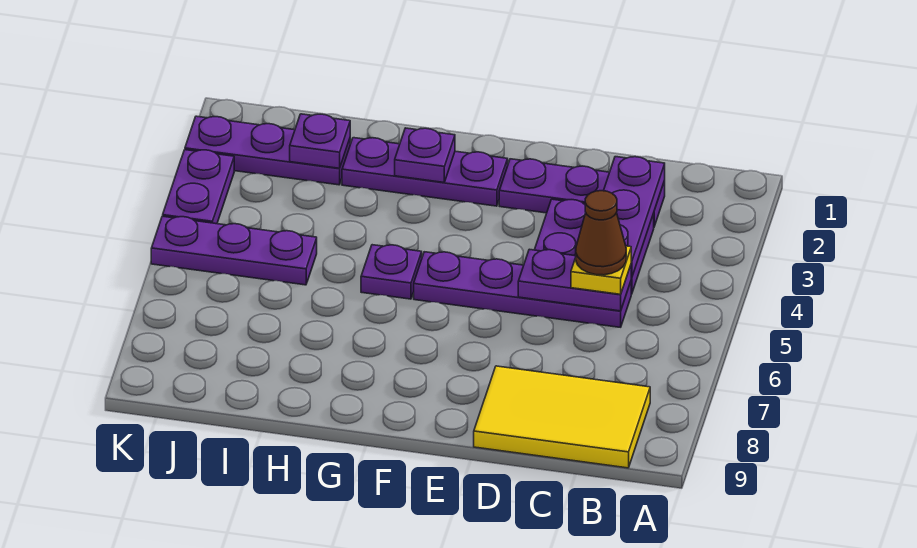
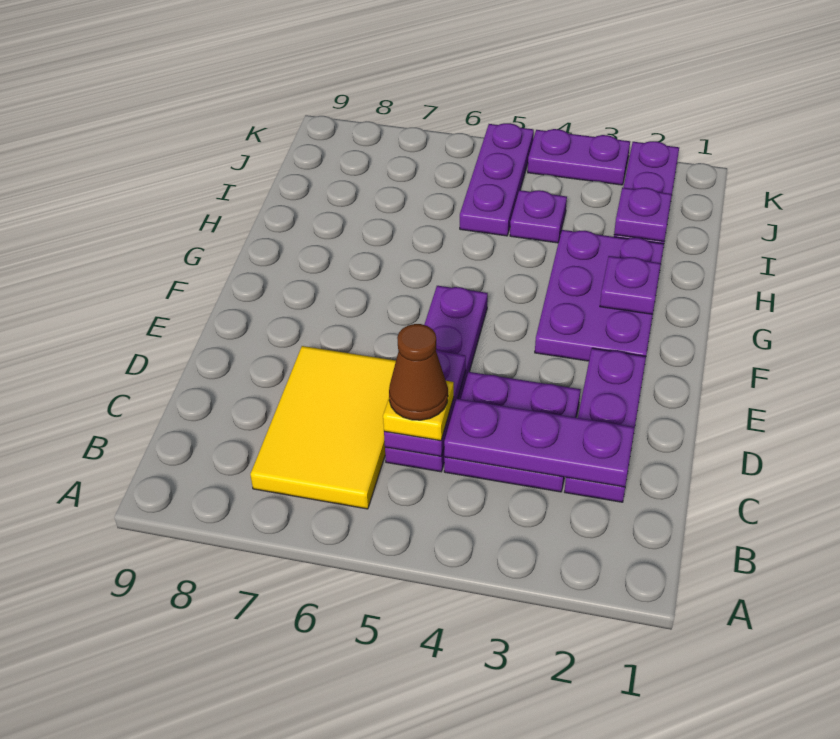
yellow 2x3 tile [474,366,650,468] -> yellow 2x3 tile moved to [250,346,396,509]
purple 1x3 plate [342,138,508,206] -> purple 2x3 plate [535,230,664,361]
purple 1x1 plate [361,245,422,299] -> purple 1x1 plate moved to [510,190,567,243]

